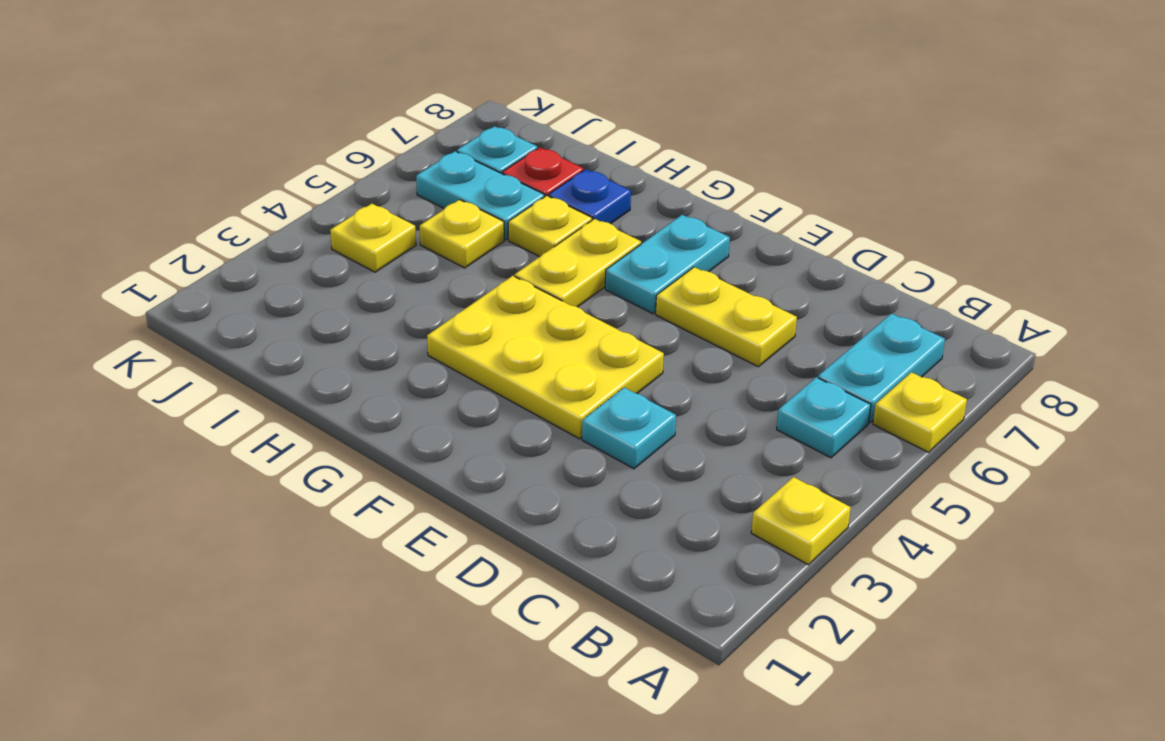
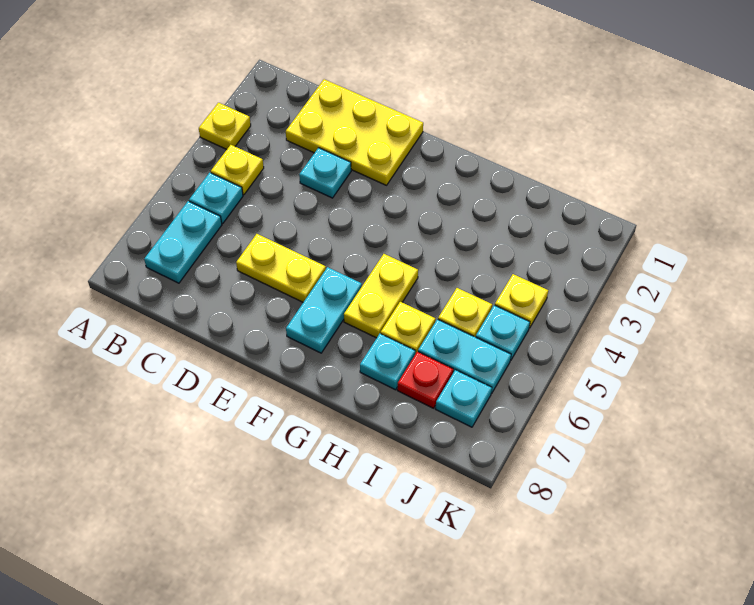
yellow 1x1 plate [873,372,967,452] -> yellow 1x1 plate moved to [211,145,264,195]
yellow 2x3 plate [427,276,664,439] -> yellow 2x3 plate moved to [286,79,423,185]
blue 1x1 plate [549,169,631,224] -> cyan 1x1 plate [360,334,415,390]
none -> cyan 1x1 plate [476,305,530,360]

